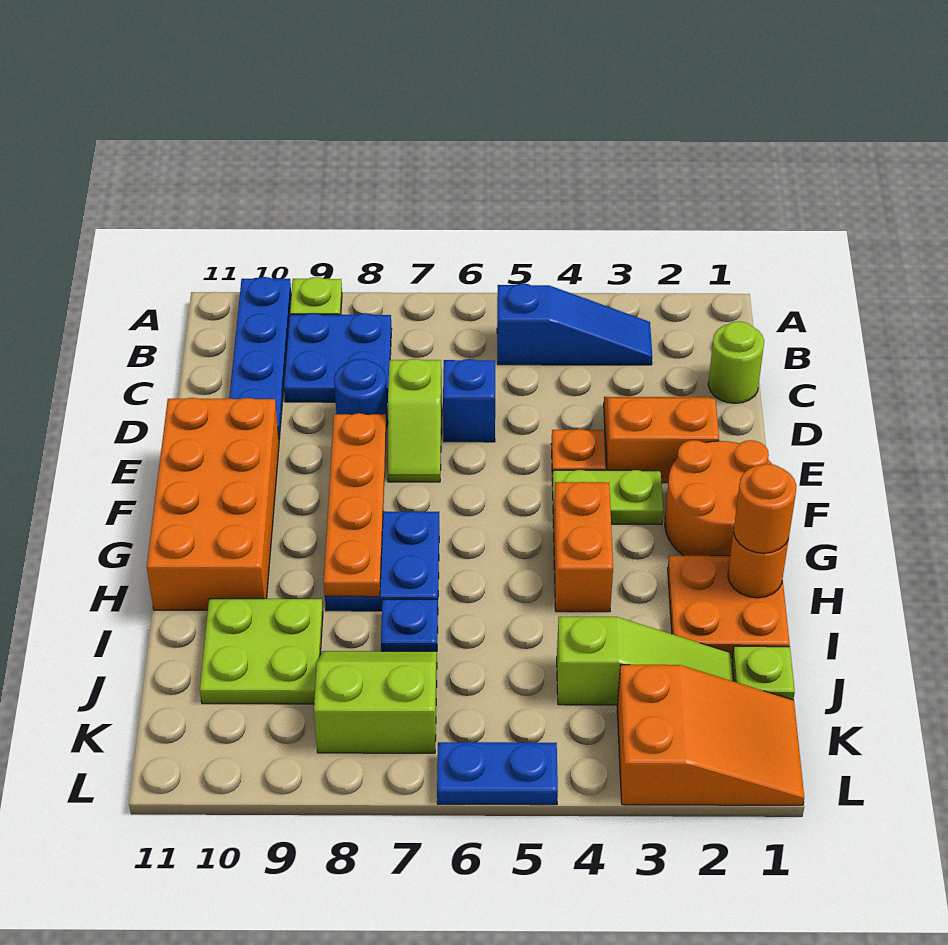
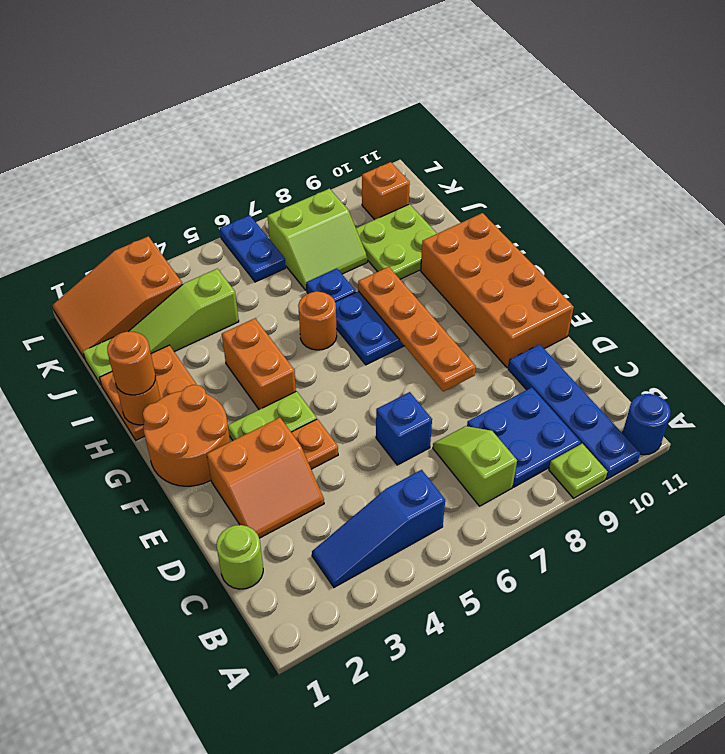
lime 1x2 slope [388,359,442,482] -> lime 1x2 slope moved to [433,426,517,506]
blue 1x1 round brick [334,359,388,428] -> blue 1x1 round brick moved to [623,394,671,455]
none -> orange 1x1 round brick [298,291,337,350]
none -> orange 1x1 brick [362,162,410,220]
blue 1x2 plate [437,742,558,805] -> blue 1x2 plate turned to [220,215,286,282]

